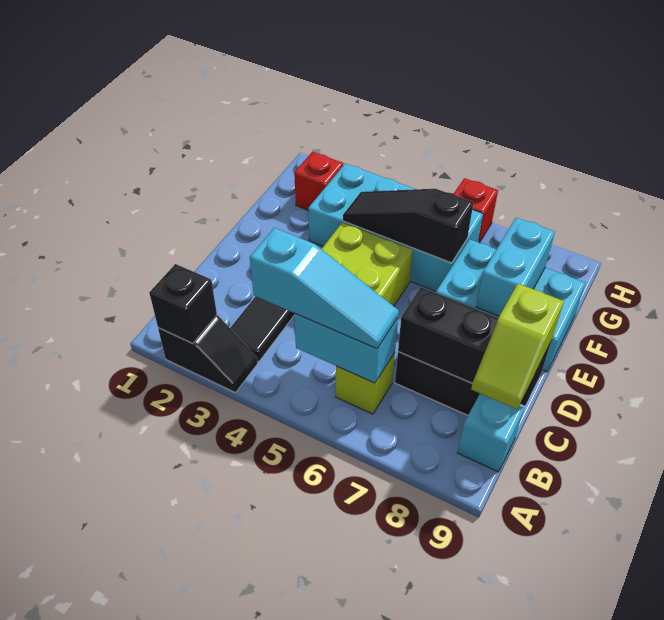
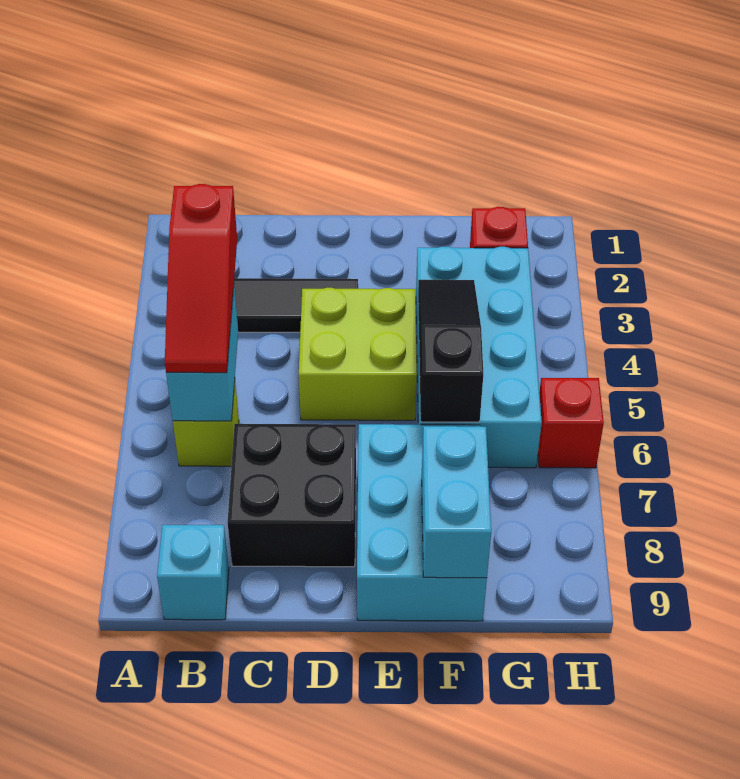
black 1x2 slope [158,315,258,393] -> none
black 1x1 brick [149,264,217,343] -> none
cyan 1x3 slope [250,228,399,349] -> red 1x3 slope [165,184,237,373]
lime 1x2 slope [471,284,564,409] -> none
black 1x3 brick [398,287,551,406] -> none
cyan 1x2 brick [476,218,555,316] -> cyan 1x2 brick turned to [422,426,491,578]

